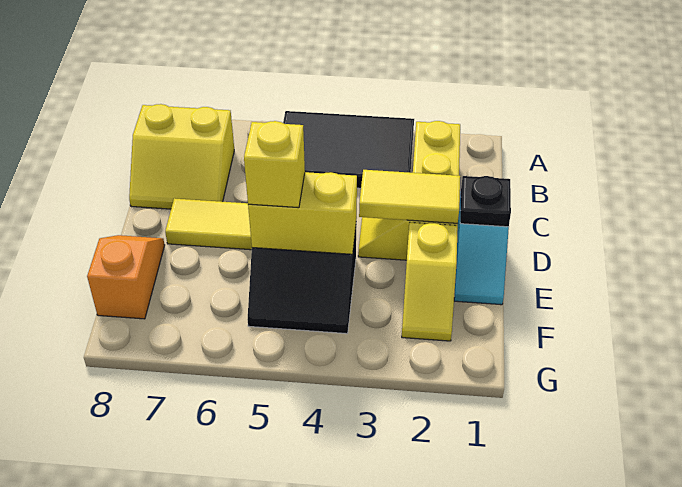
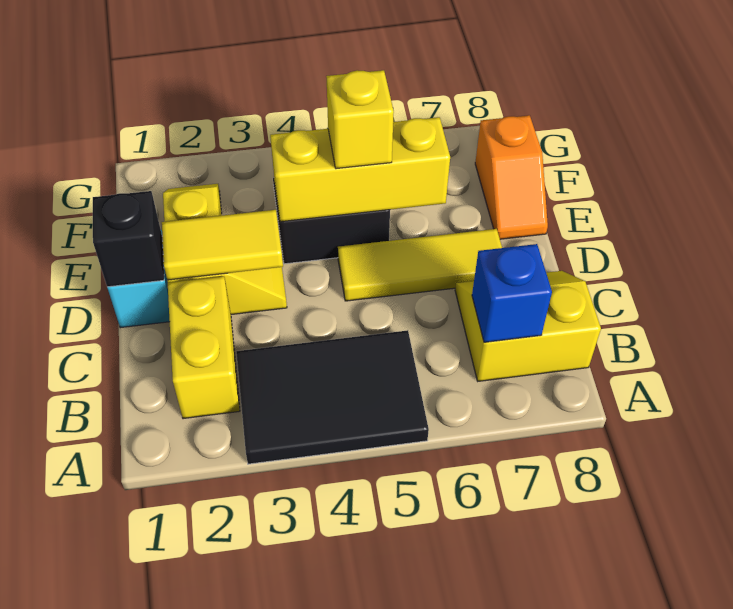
none -> blue 1x1 brick [472,244,552,342]
black 1x1 plate [460,176,511,227] -> black 1x1 brick [93,191,164,287]
yellow 1x2 brick [248,172,357,254] -> yellow 1x3 brick [270,117,450,222]

